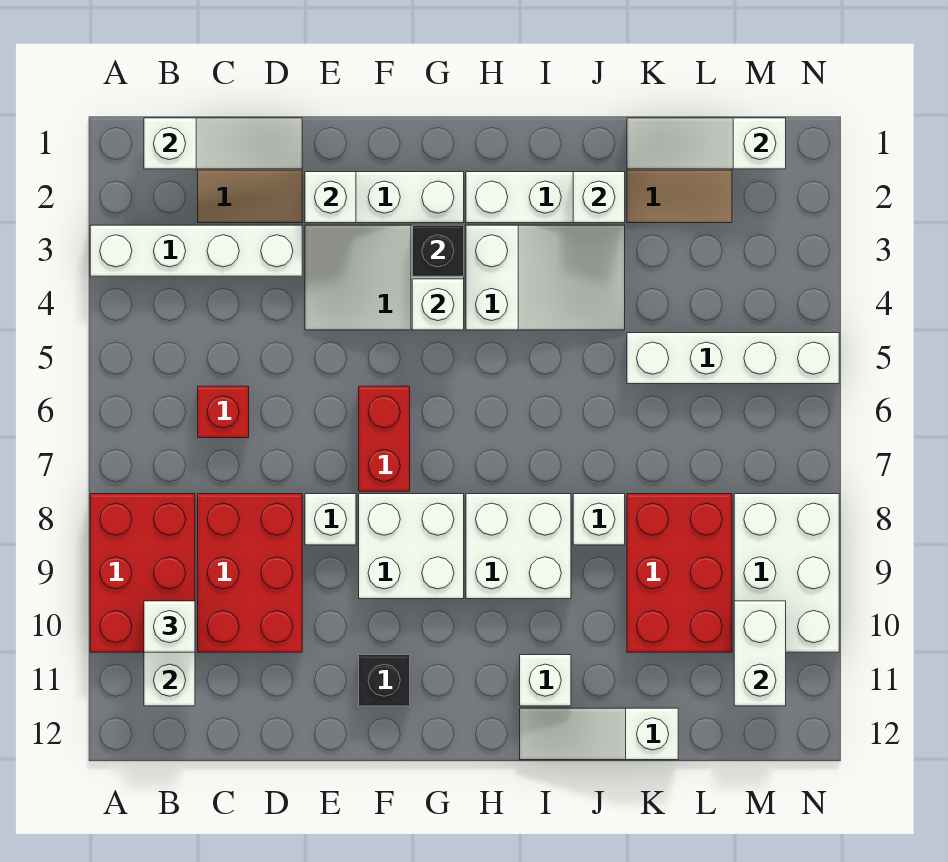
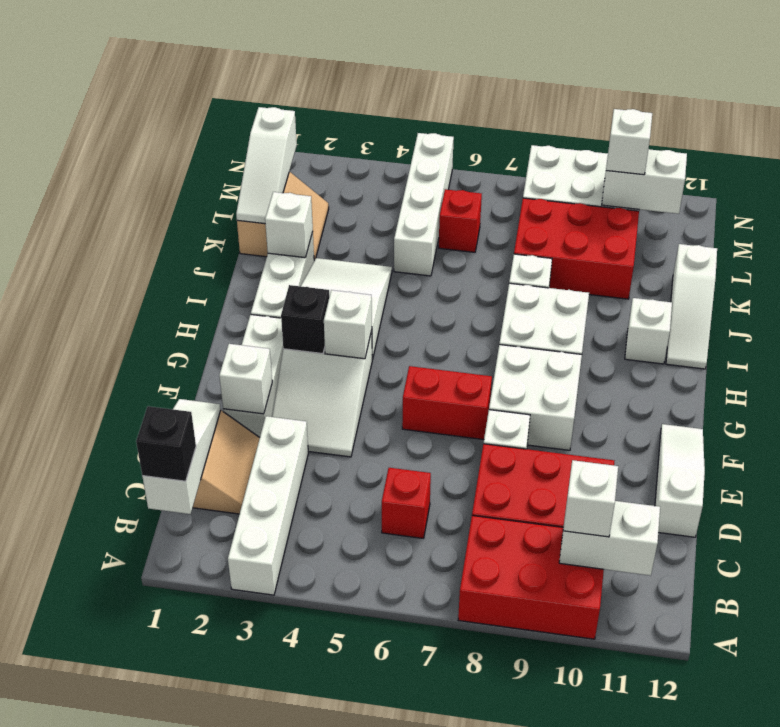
none -> white 1x3 slope [655,424,705,537]
black 1x1 brick [359,655,410,706] -> black 1x1 brick moved to [136,406,196,481]
none -> red 1x1 brick [439,189,482,252]
none -> white 1x1 brick [606,109,652,175]

